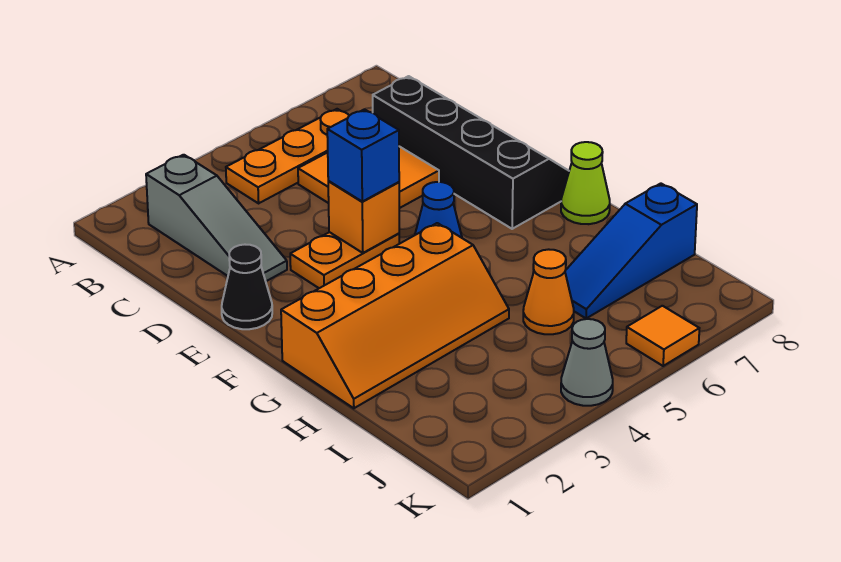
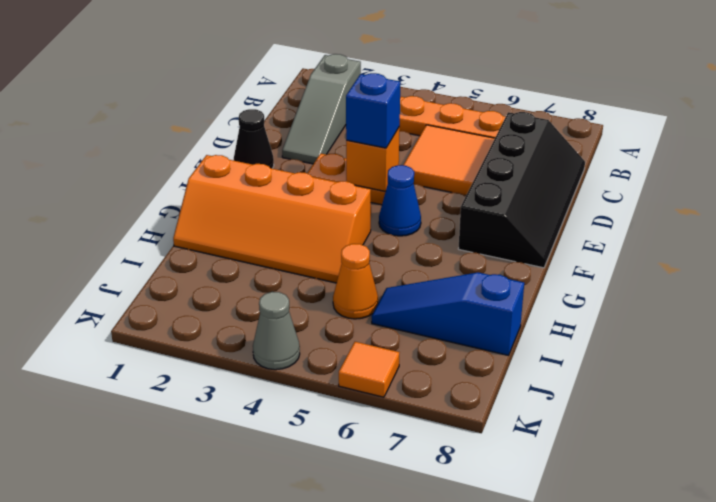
lime 1x1 cone [561,142,610,224] -> none

